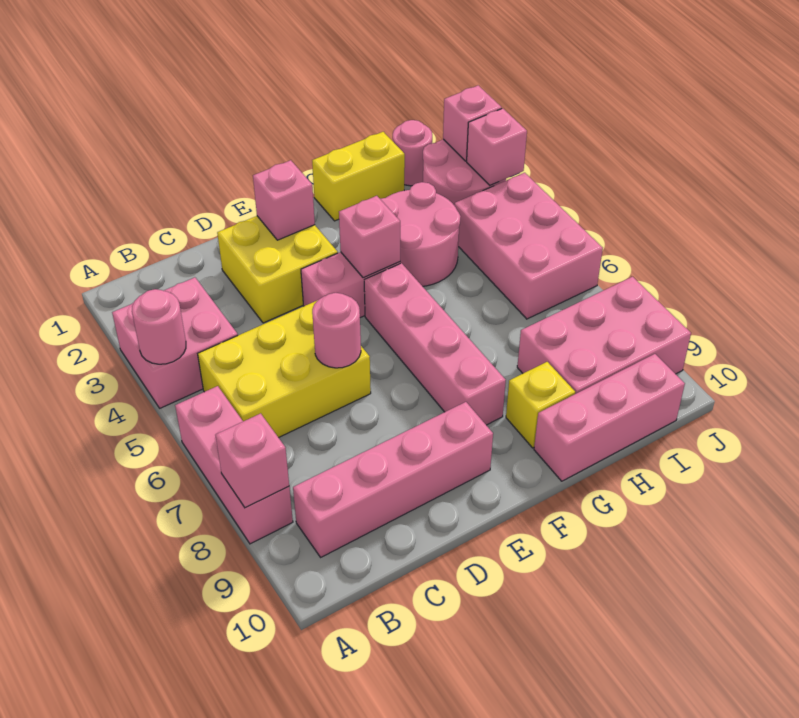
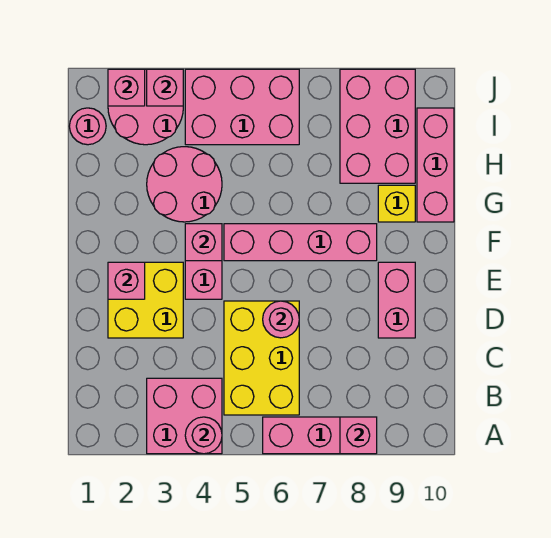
pink 1x4 brick [293,402,493,557] -> pink 1x2 brick [378,262,415,338]
yellow 1x2 brick [312,132,405,221] -> none

